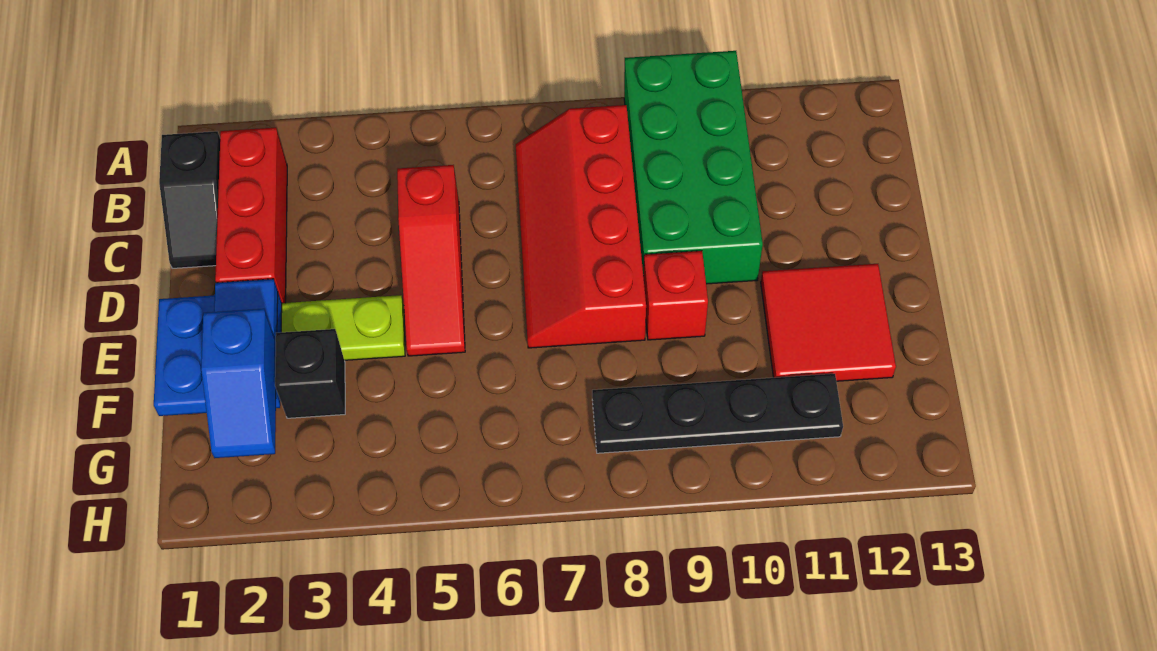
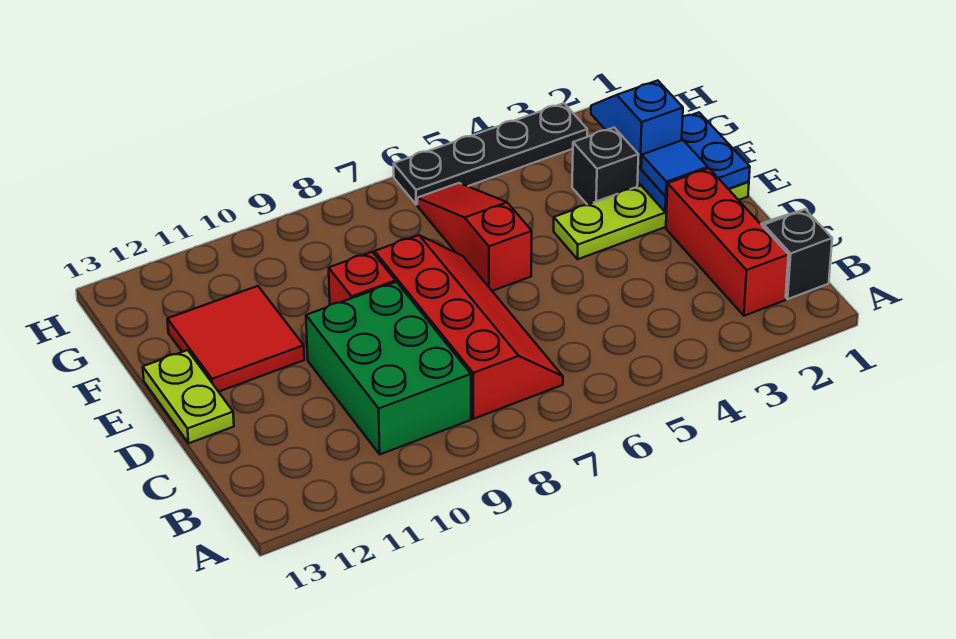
green 2x4 brick [624,51,763,284] -> green 2x3 brick [306,282,471,454]
red 1x3 slope [397,165,465,356] -> red 1x3 slope moved to [417,183,532,291]
none -> lime 1x2 plate [143,350,234,443]
black 1x4 plate [592,374,843,453] -> black 1x4 plate moved to [394,103,587,205]

